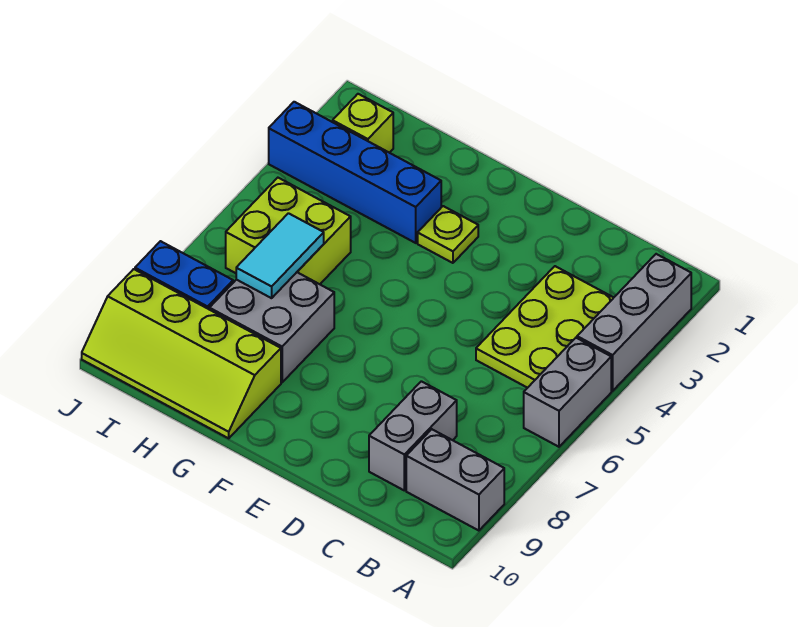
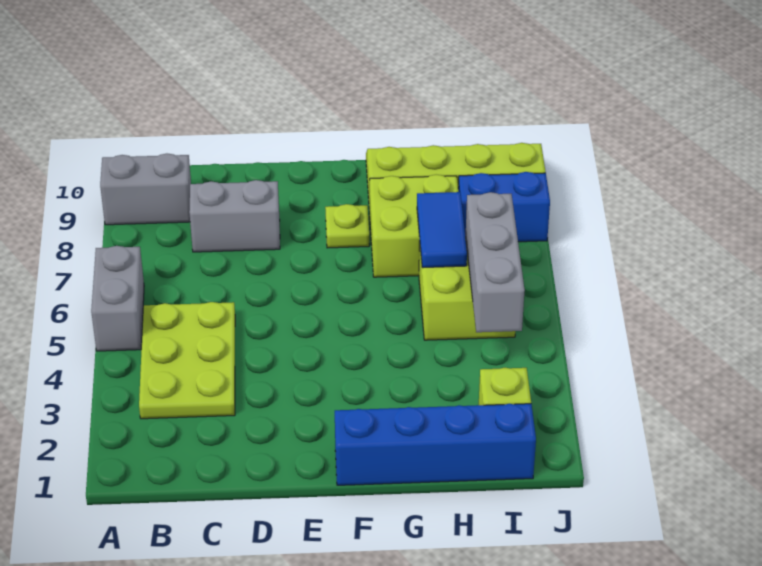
grey 1x3 brick [577,254,691,391] -> grey 1x3 brick moved to [465,192,525,332]
grey 1x2 brick [369,381,457,490] -> grey 1x2 brick turned to [189,180,280,252]
lime 1x1 plate [418,206,478,263] -> lime 1x1 plate moved to [325,204,369,248]
blue 1x4 brick [269,102,441,243] -> blue 1x4 brick moved to [335,404,536,485]
grey 2x2 brick [209,272,334,382] -> lime 2x2 brick [370,175,458,277]
cyan 1x2 tile [236,213,324,298] -> blue 1x2 tile [417,192,467,268]

